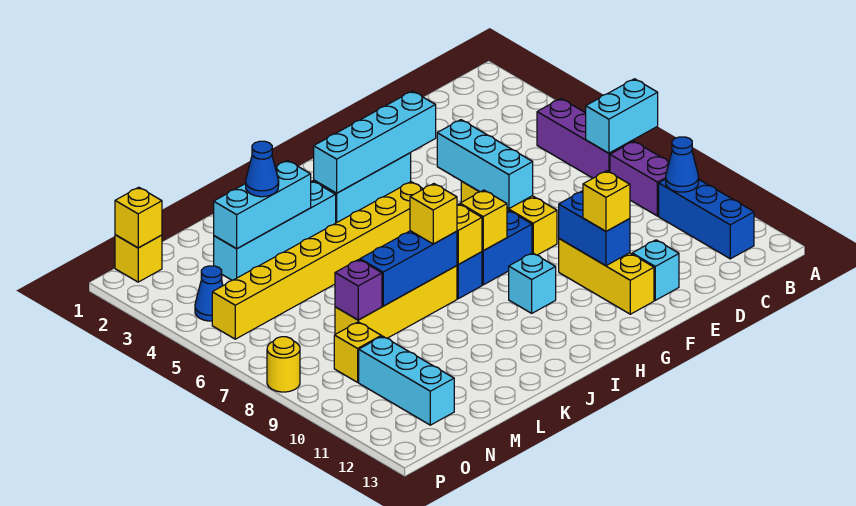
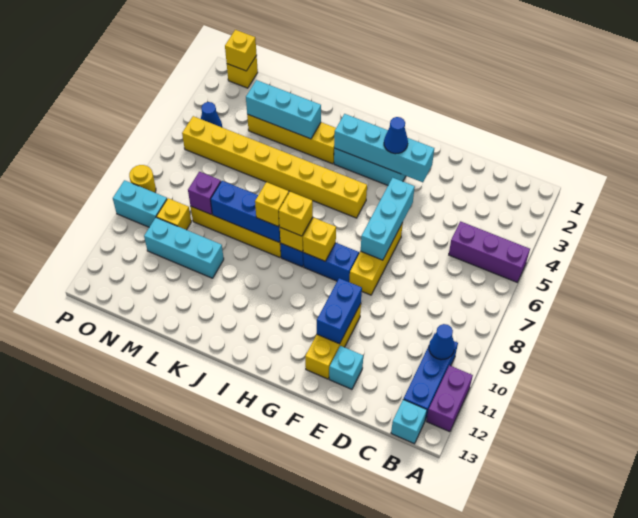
cyan 1x2 brick [586,79,658,153] -> cyan 1x2 brick moved to [113,180,167,227]
purple 1x3 brick [537,99,633,178] -> purple 1x3 brick turned to [449,221,530,282]
purple 1x2 brick [610,141,669,216] -> purple 1x2 brick moved to [426,365,473,432]
yellow 1x1 brick [583,171,630,231] -> yellow 1x1 brick moved to [279,192,313,236]
cyan 1x1 brick [509,253,556,313] -> cyan 1x1 brick moved to [391,400,427,444]
cyan 1x4 brick [214,181,336,280] -> yellow 1x4 brick [247,114,336,164]
blue 1x1 cone [246,141,279,197] -> blue 1x1 cone moved to [384,117,408,154]
cyan 1x3 brick [359,336,454,425] -> cyan 1x3 brick turned to [144,217,224,278]

